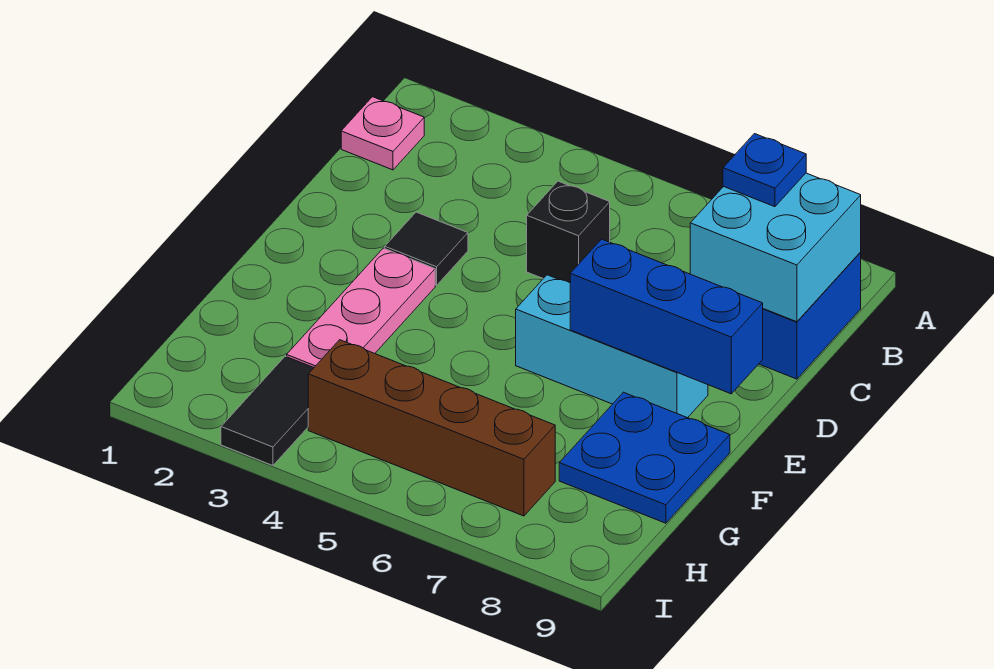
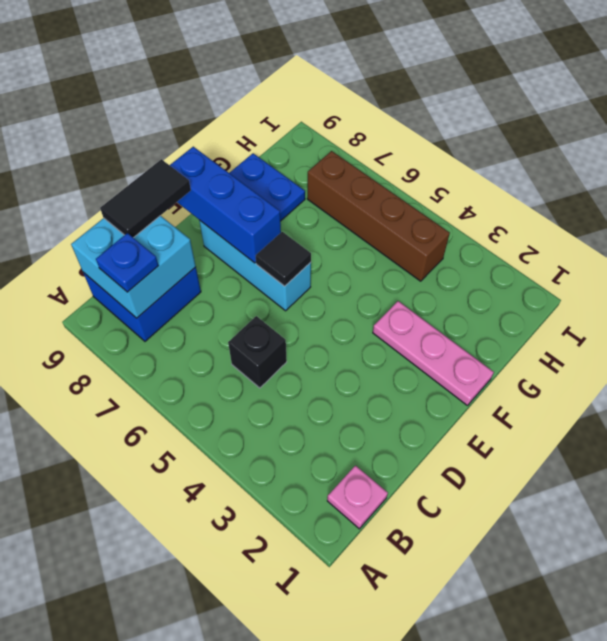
black 1x1 tile [385,212,468,285] -> black 1x1 tile moved to [256,232,311,286]
pink 1x3 plate [287,248,435,368] -> pink 1x3 plate turned to [373,301,494,406]
black 1x2 tile [221,356,313,465] -> black 1x2 tile moved to [100,159,191,238]

